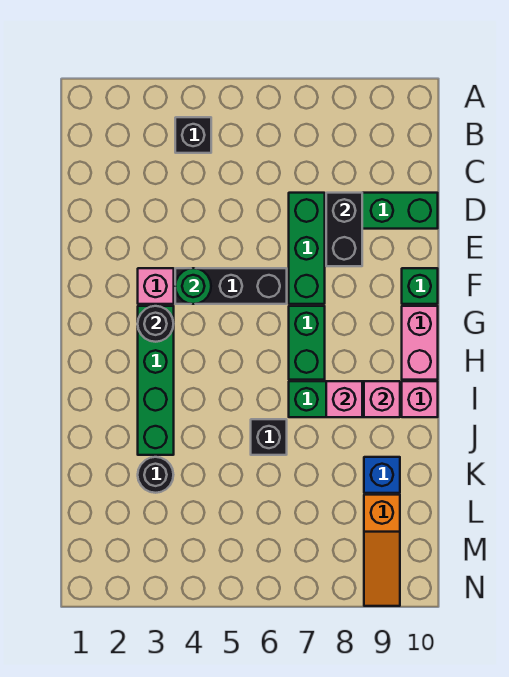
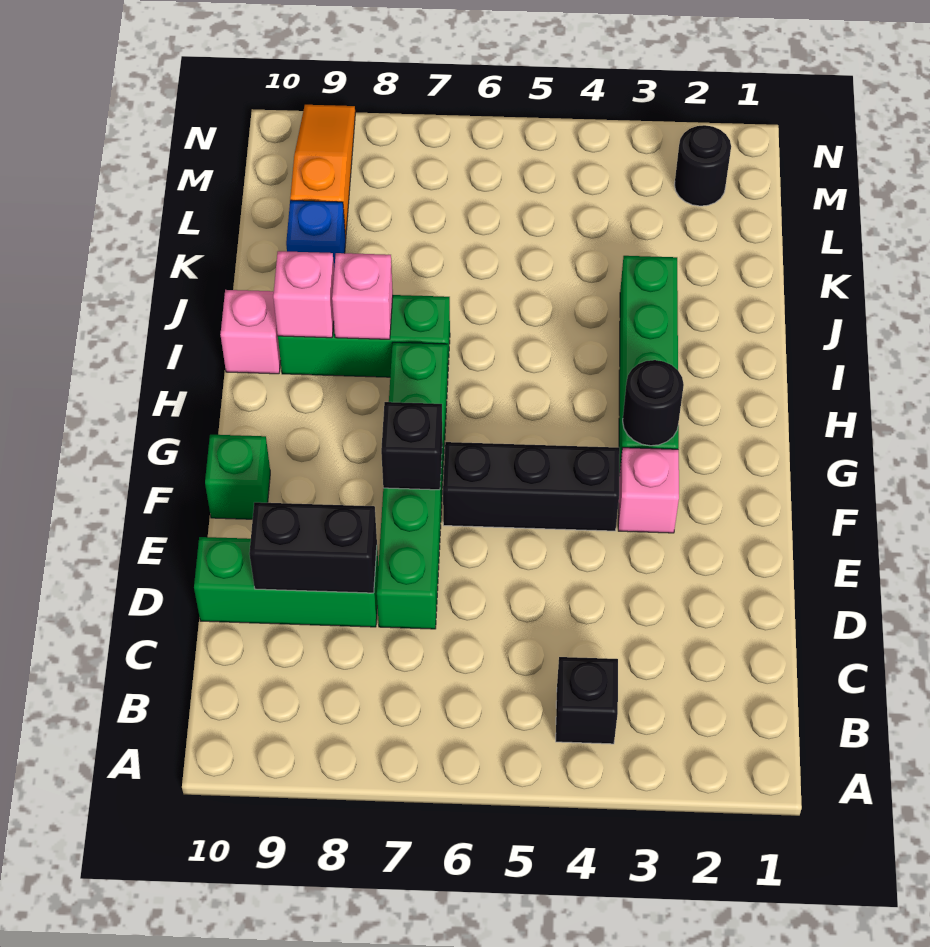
black 1x2 brick [326,193,362,266] -> black 1x2 brick turned to [249,502,377,593]
green 1x1 round brick [175,268,211,304] -> none
pink 1x2 brick [402,306,438,380] -> none
black 1x1 brick [251,419,287,455] -> black 1x1 brick moved to [381,402,442,490]
black 1x1 round brick [138,457,173,493] -> black 1x1 round brick moved to [674,125,731,206]

